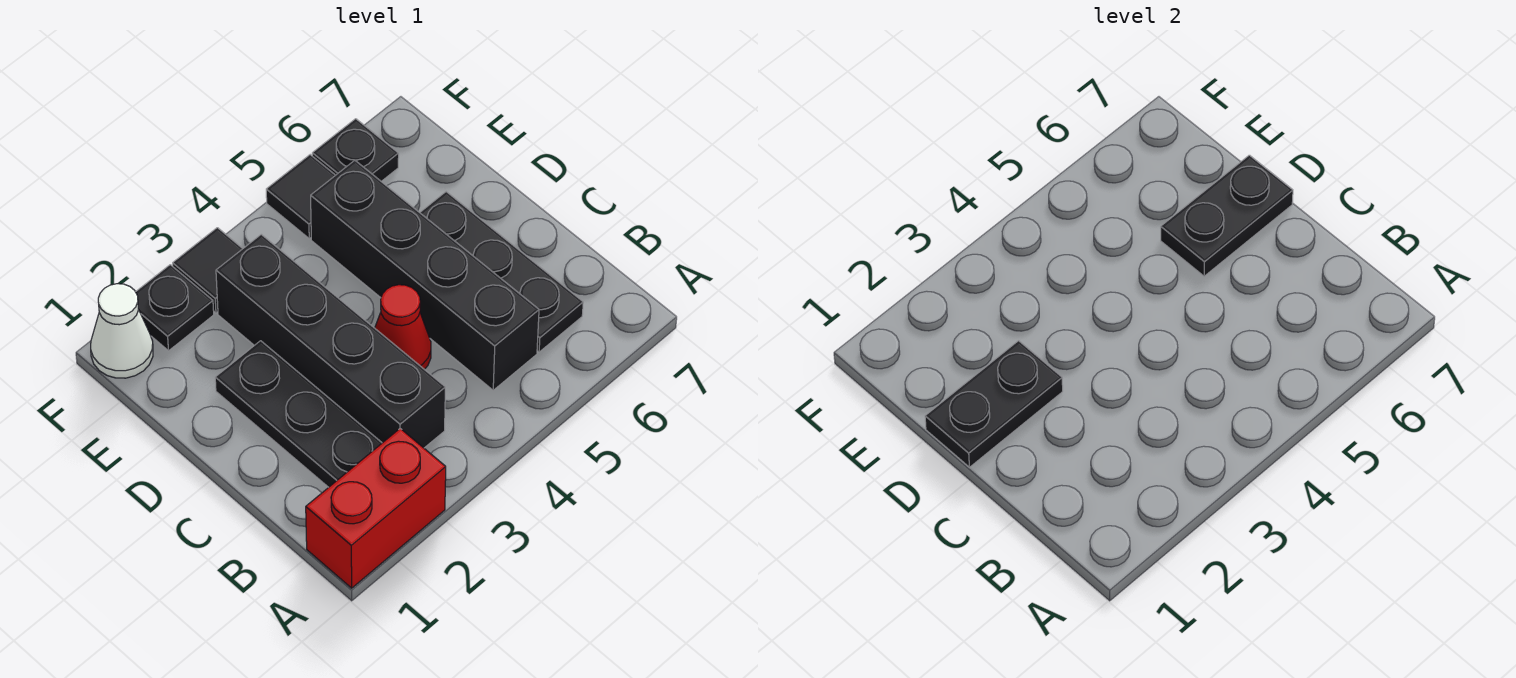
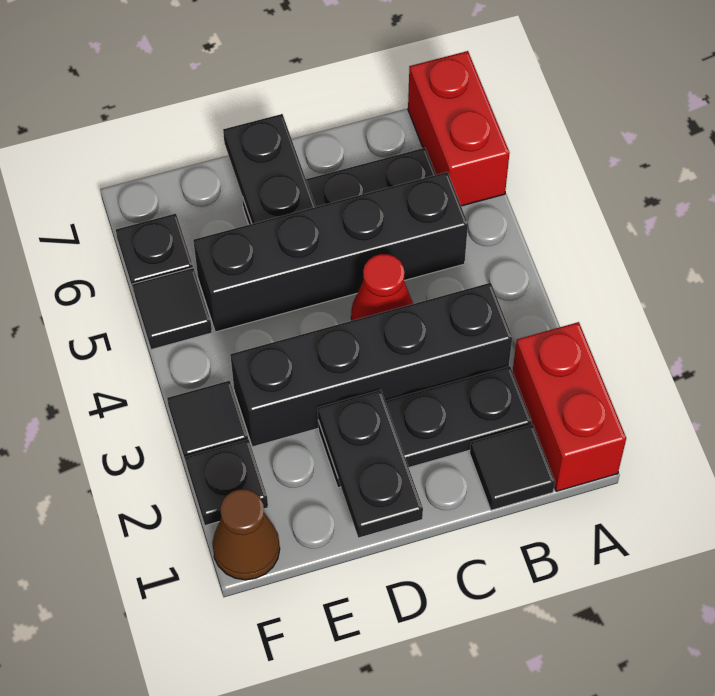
none -> red 1x2 brick [408,51,510,206]
none -> black 1x1 tile [470,424,555,510]
white 1x1 cone [91,284,153,378] -> brown 1x1 cone [212,489,280,580]

